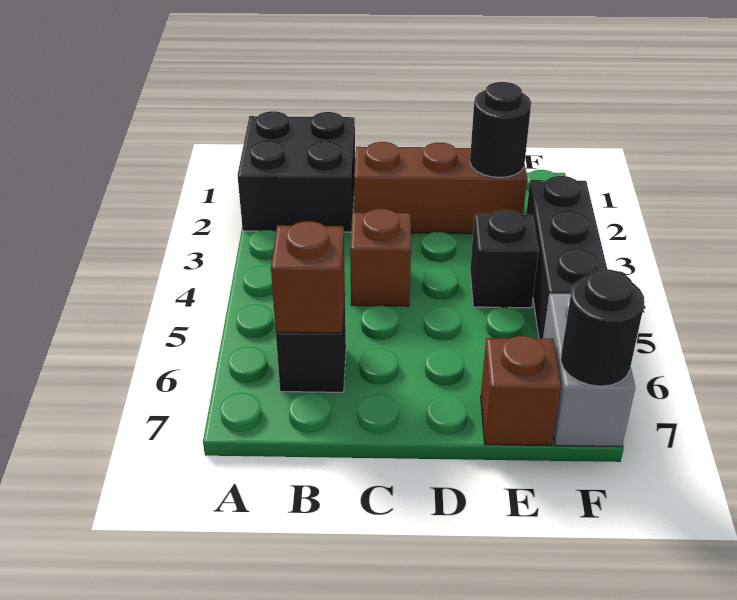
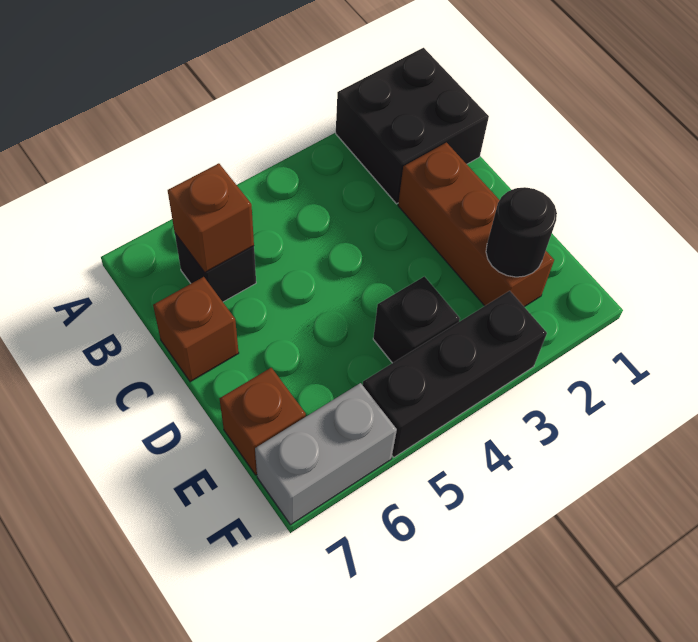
brown 1x1 brick [350,209,411,306] -> brown 1x1 brick moved to [153,277,239,382]
black 1x1 round brick [561,270,644,386] -> none

